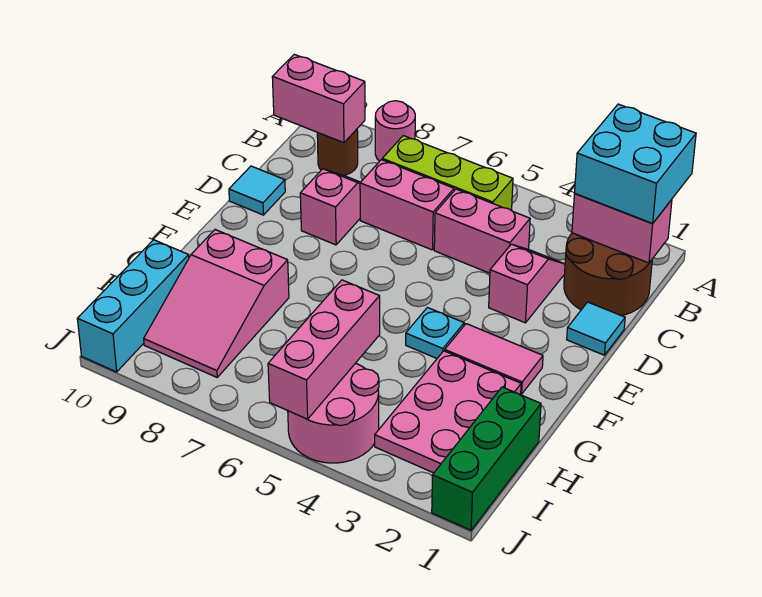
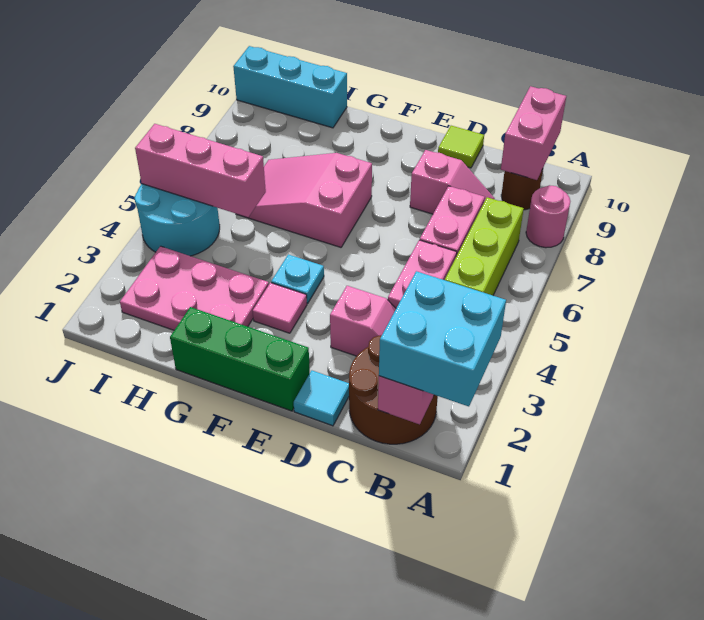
cyan 1x1 tile [229,166,285,215] -> lime 1x1 tile [438,126,484,168]
pink 1x2 tile [445,324,543,394] -> pink 1x1 tile [253,283,307,333]
pink 2x3 slope [144,230,289,377] -> pink 2x3 slope moved to [237,153,372,247]
green 1x3 brick [432,387,541,530] -> green 1x3 brick moved to [170,307,310,411]
pink 2x2 round brick [288,363,379,463] -> cyan 2x2 round brick [135,184,220,256]

